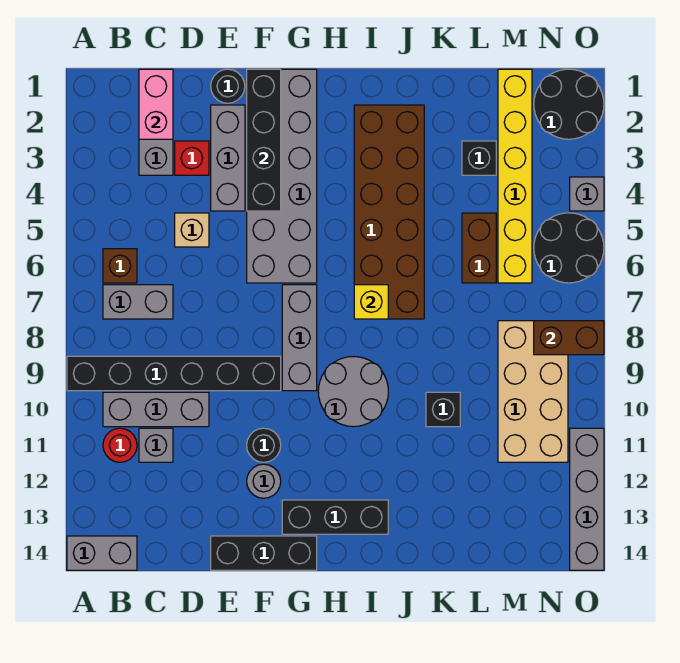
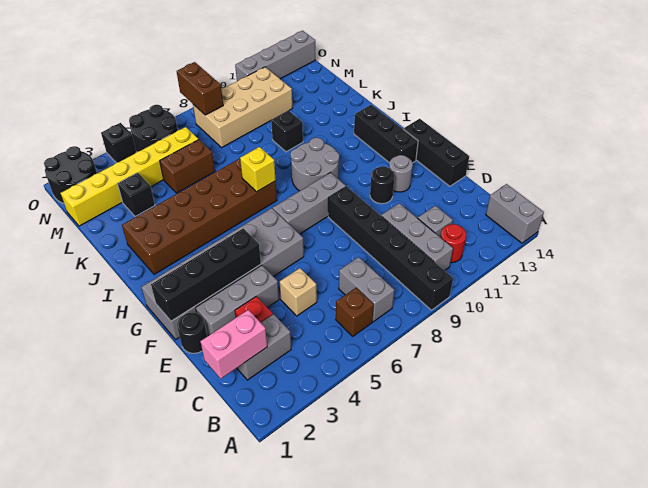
grey 1x1 brick [570,177,604,211] -> black 1x1 brick [101,123,136,163]

